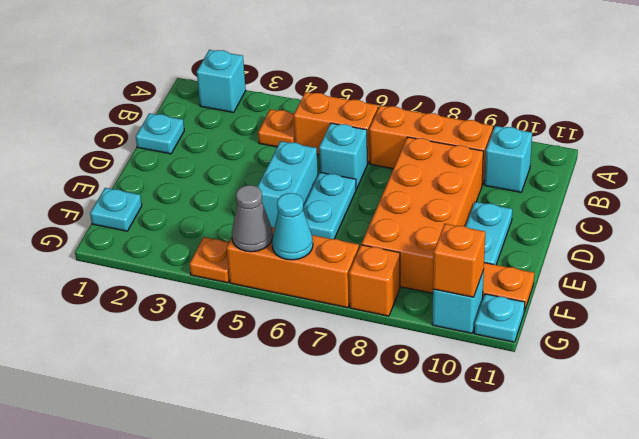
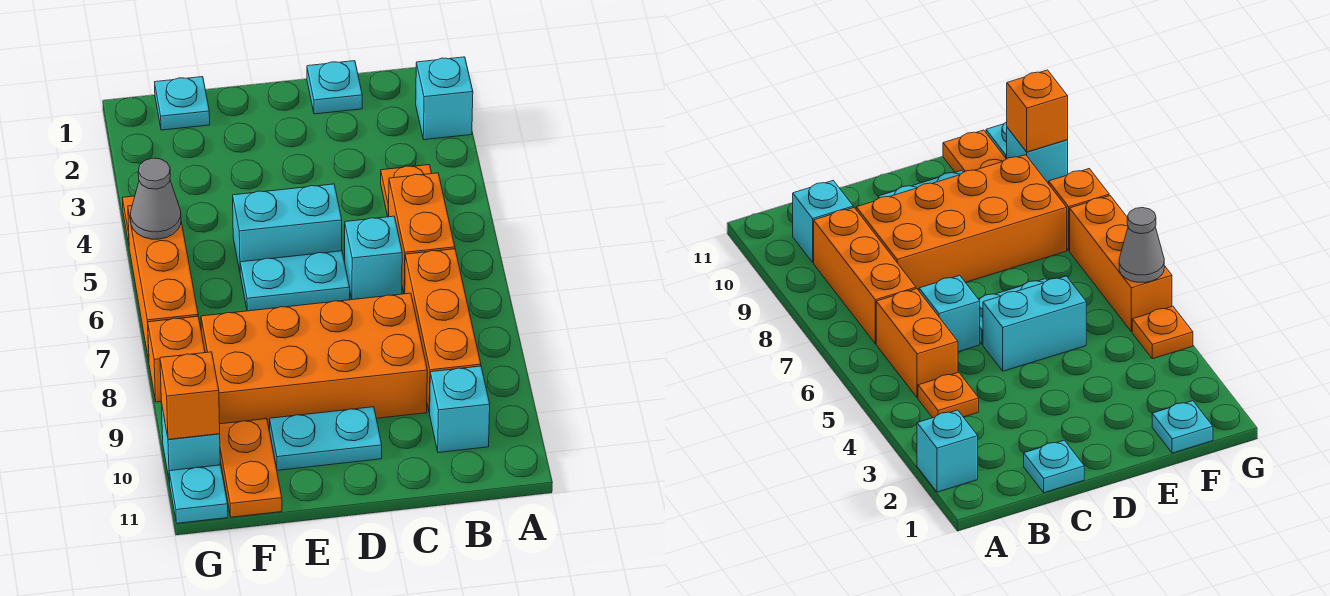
cyan 1x1 cone [272,193,313,260] -> none

